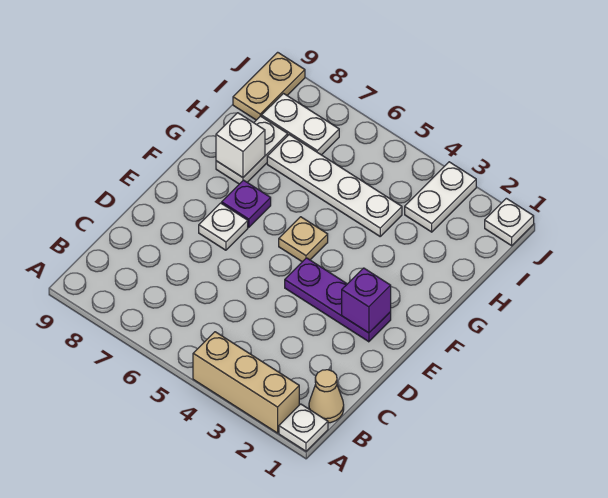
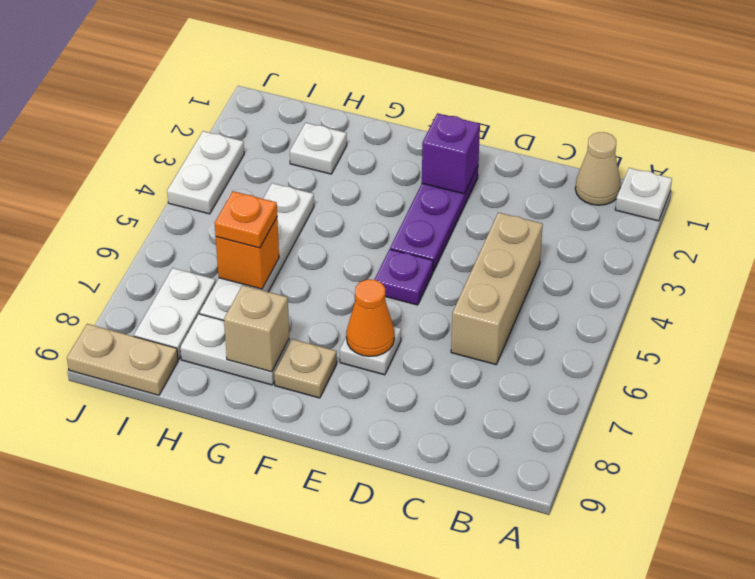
tan 1x3 brick [193,332,299,433] -> tan 1x3 brick moved to [451,212,543,365]
none -> orange 1x1 cone [346,279,394,356]
tan 1x1 plate [279,217,328,262] -> tan 1x1 plate moved to [274,339,337,398]
purple 1x1 plate [222,180,271,228] -> purple 1x1 plate moved to [374,249,433,305]
white 1x1 brick [216,113,265,178] -> tan 1x1 brick [224,285,289,372]
none -> orange 1x1 brick [216,218,279,289]
none -> orange 1x1 plate [215,191,277,248]
white 1x2 plate [405,162,476,232] -> white 1x2 plate turned to [167,131,244,214]
white 1x1 plate [485,198,534,246] -> white 1x1 plate moved to [290,123,347,174]

